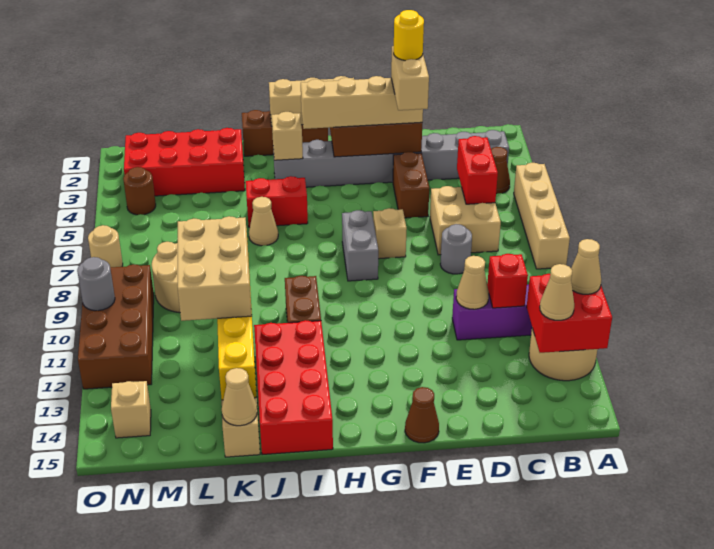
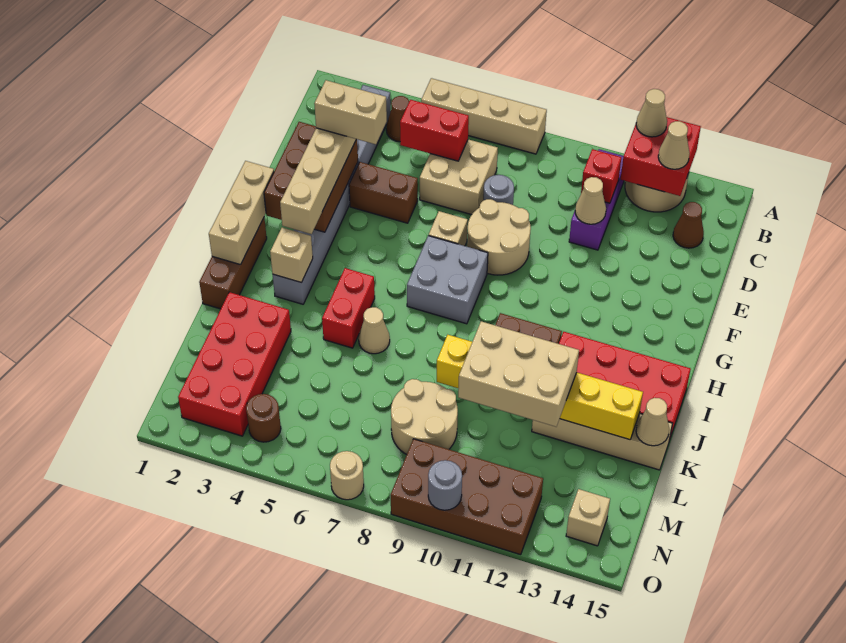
yellow 1x1 round brick [394,10,424,61] -> none
none -> tan 2x2 round brick [467,199,531,275]
brown 1x1 cone [405,387,439,443] -> brown 1x1 cone moved to [673,202,704,248]
grey 1x2 brick [342,210,378,281] -> grey 2x2 brick [407,236,488,324]

